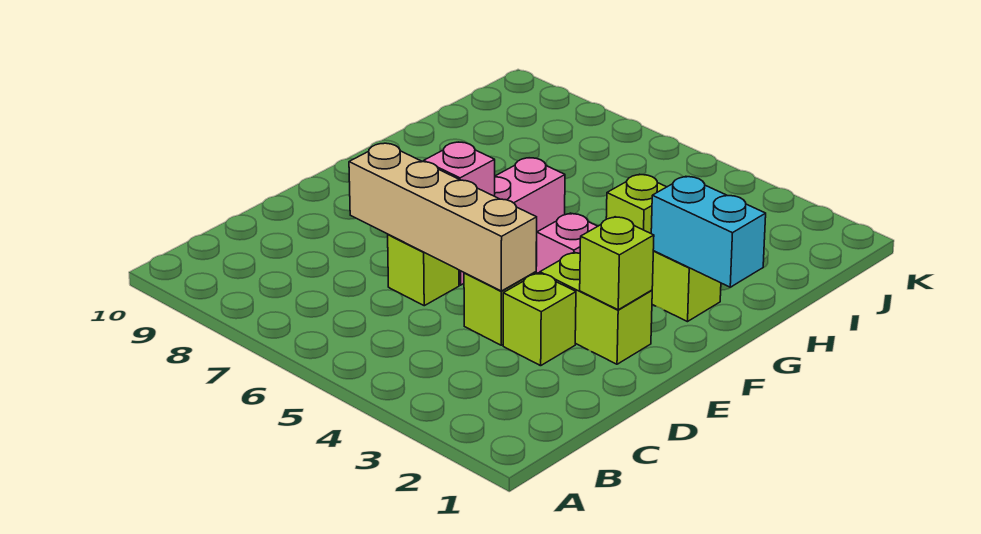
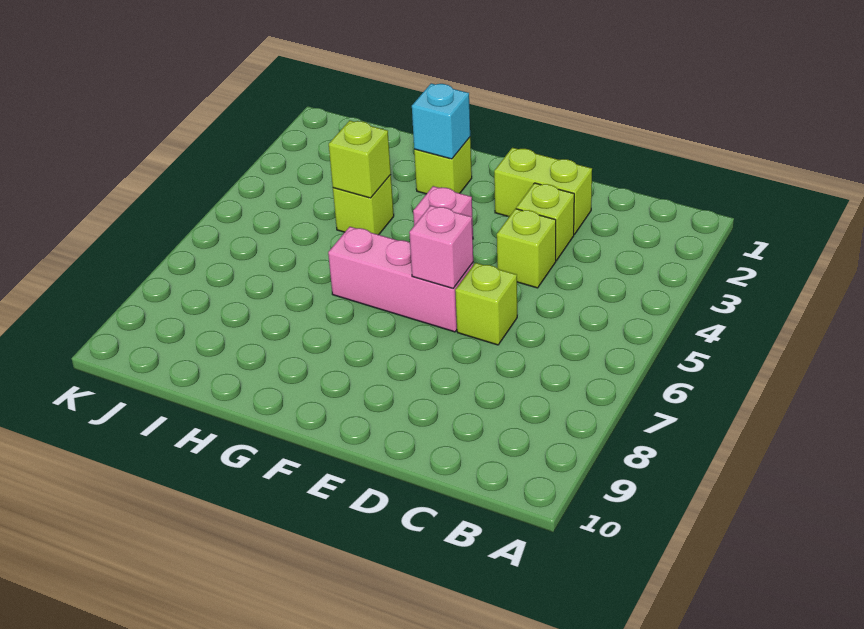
tan 1x4 brick [349,143,537,291] -> none
lime 1x2 brick [540,252,652,364] -> lime 1x2 brick turned to [494,148,592,235]
lime 1x1 brick [580,217,654,310] -> lime 1x1 brick moved to [329,120,391,198]
cyan 1x2 brick [651,176,766,287] -> cyan 1x1 brick [412,83,470,159]

